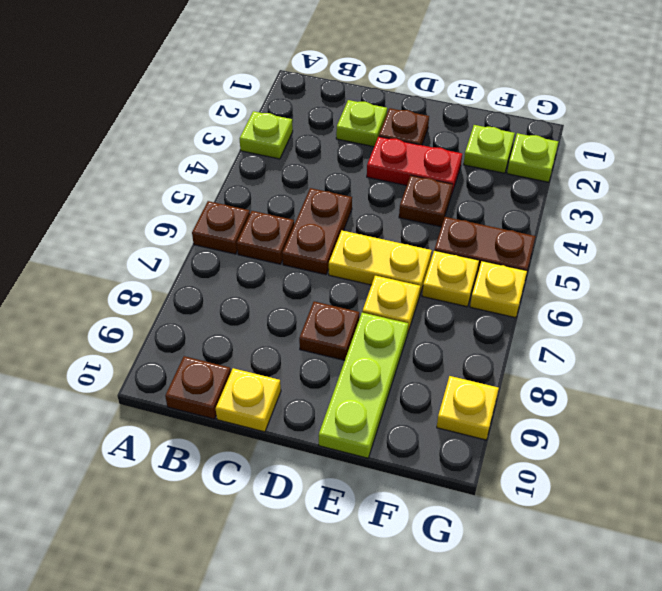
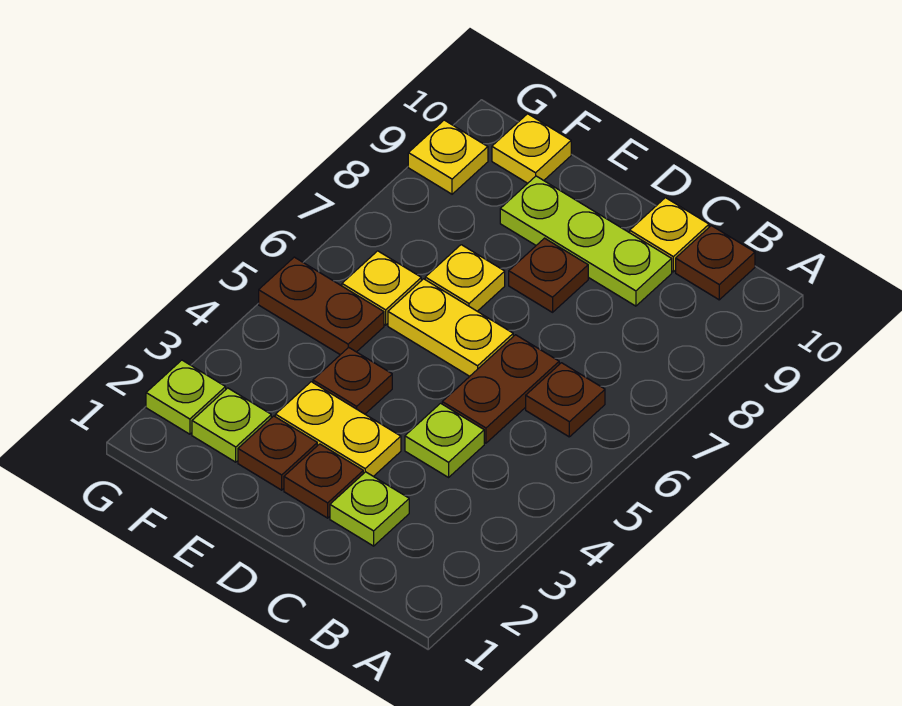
lime 1x1 plate [239,111,293,159] -> lime 1x1 plate moved to [405,403,484,477]
brown 1x1 plate [192,201,250,254] -> brown 1x1 plate moved to [238,416,317,490]
red 1x2 plate [367,137,462,193] -> yellow 1x2 plate [275,382,401,476]
lime 1x3 plate [319,313,408,458] -> lime 1x3 plate turned to [500,176,672,306]
yellow 1x1 plate [470,261,527,318] -> yellow 1x1 plate moved to [492,114,571,183]

